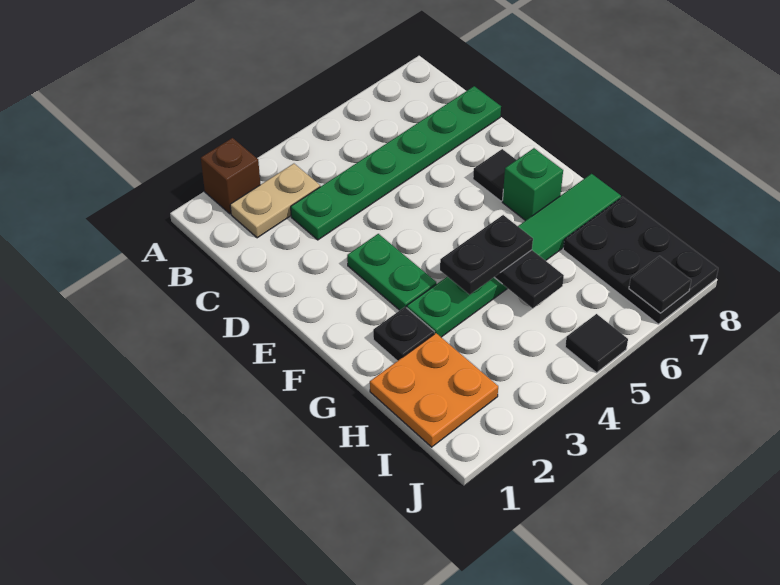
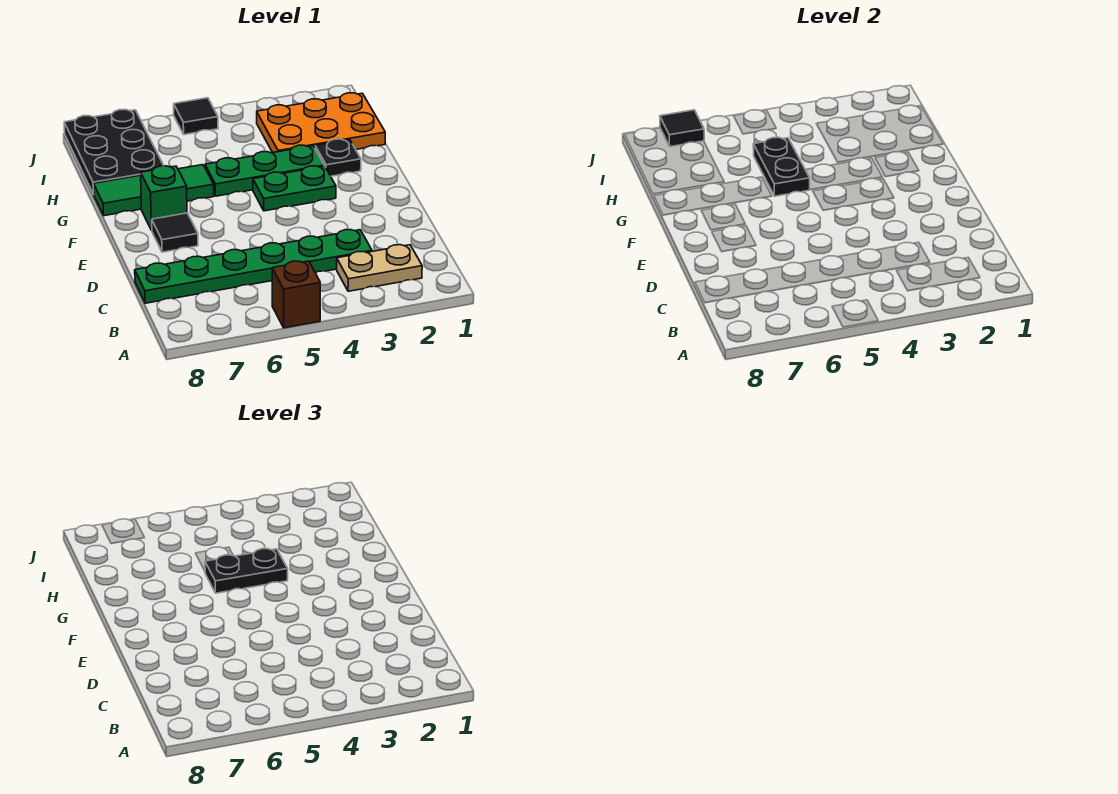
brown 1x1 brick [201,138,260,214] -> brown 1x1 brick moved to [272,261,320,328]
green 1x2 plate [347,234,436,310] -> green 1x2 plate turned to [253,166,336,211]
orange 2x2 plate [370,333,498,447] -> orange 2x3 plate [257,93,385,153]

